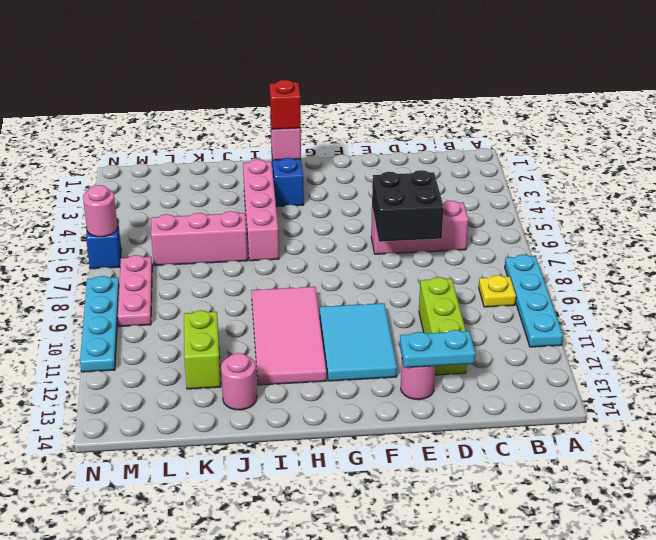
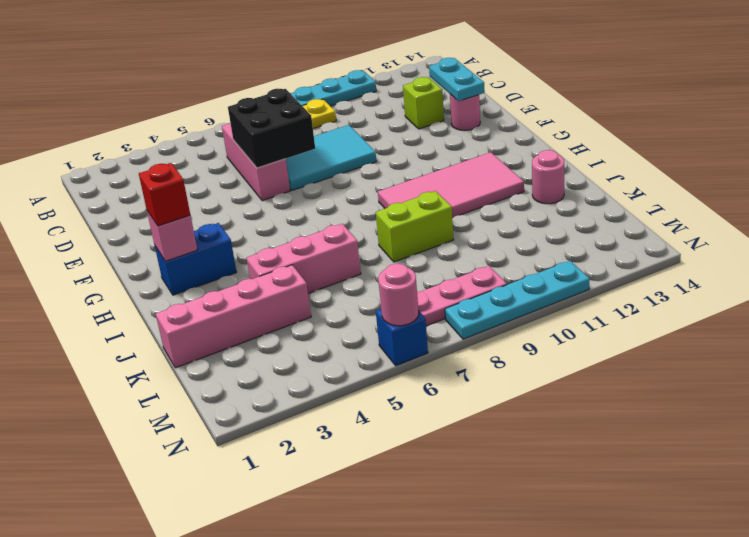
lime 1x3 brick [419,277,467,375] -> lime 1x1 brick [403,77,444,129]
cyan 2x3 tile [320,303,397,381] -> cyan 2x3 tile moved to [286,125,376,190]
pink 1x4 brick [243,159,279,261] -> pink 1x4 brick moved to [156,265,311,368]
pink 1x3 brick [151,211,247,266] -> pink 1x3 brick turned to [246,224,361,293]
lime 1x2 brick [184,310,221,389] -> lime 1x2 brick moved to [376,191,454,262]

